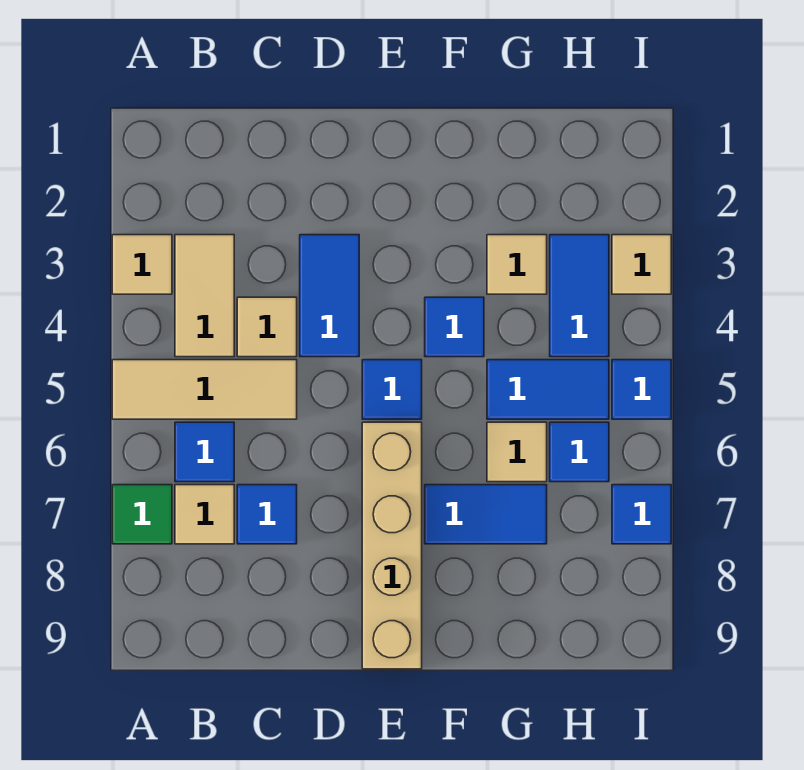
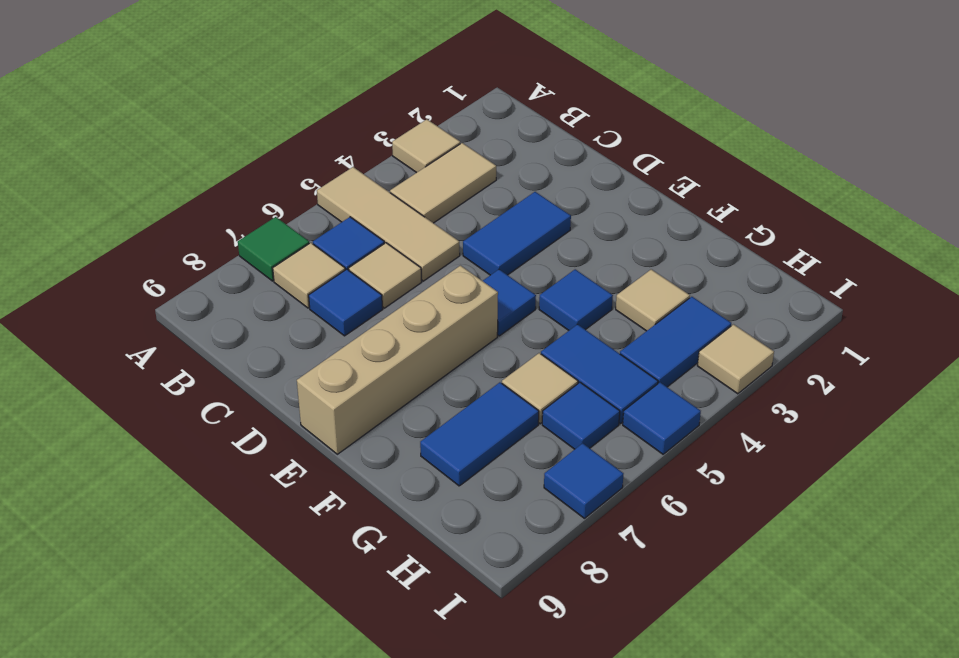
tan 1x1 tile [237,297,297,357] -> tan 1x1 tile moved to [349,243,422,308]
blue 1x2 tile [425,485,547,544] -> blue 1x2 tile turned to [420,382,539,486]

